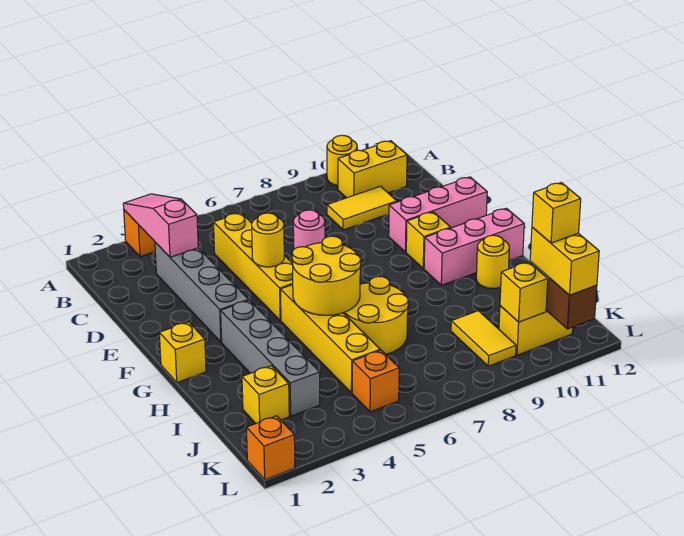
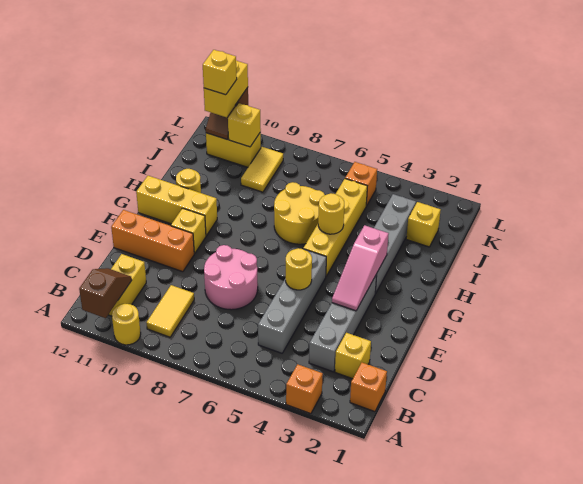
pink 1x3 slope [123,194,198,257] -> pink 1x3 slope moved to [332,225,389,311]
none -> brown 1x2 slope [79,268,132,318]
yellow 1x2 brick [338,141,407,198] -> yellow 1x2 brick turned to [108,254,146,316]
yellow 1x4 brick [213,213,293,321] -> grey 1x4 brick [258,249,326,353]
yellow 1x2 tile [327,186,397,230] -> yellow 1x2 tile turned to [146,285,194,337]
pink 1x1 round brick [293,210,325,249] -> pink 2x2 round brick [204,245,258,310]
pink 1x3 brick [389,177,487,252] -> orange 1x3 brick [111,210,194,272]
yellow 1x1 brick [159,322,206,382] -> yellow 1x1 brick moved to [335,333,371,379]
yellow 2x2 round brick [292,236,361,315] -> yellow 1x1 round brick [318,193,344,234]
pink 1x3 brick [424,208,524,285] -> yellow 1x3 brick [136,176,217,236]
orange 1x1 brick [246,416,295,480] -> orange 1x1 brick moved to [350,363,387,412]

